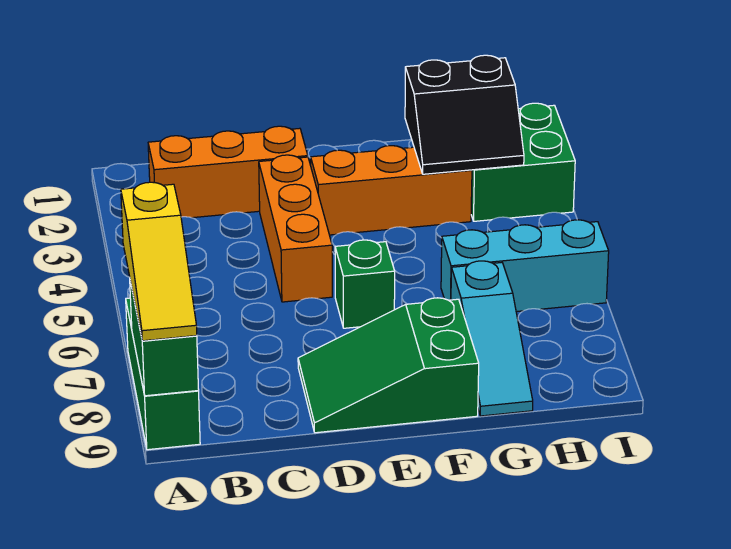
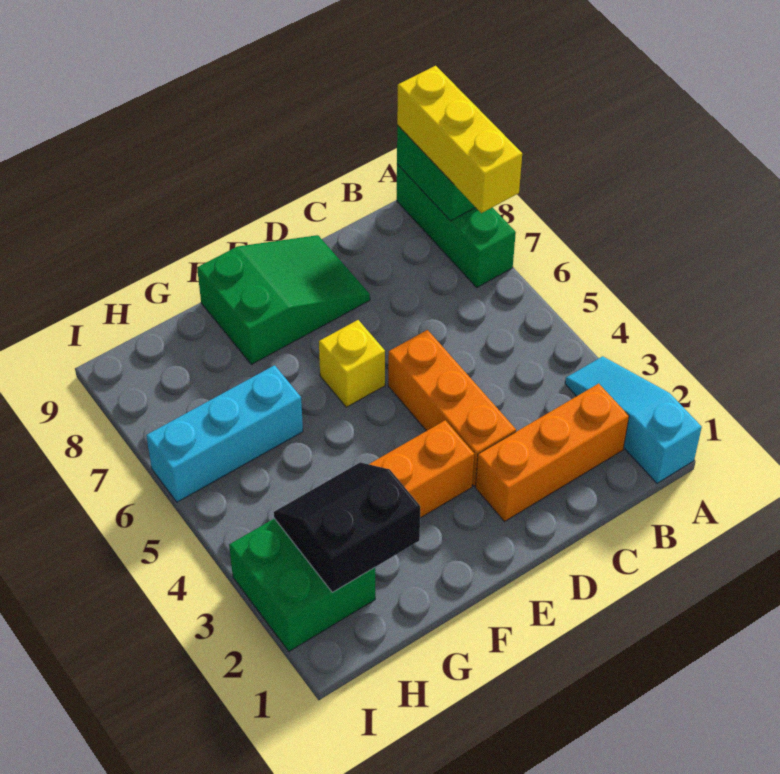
yellow 1x3 slope [121,182,197,341] -> yellow 1x3 brick [397,66,522,213]
green 1x1 brick [335,240,395,328] -> yellow 1x1 brick [319,320,385,407]
cyan 1x3 slope [451,261,533,416] -> cyan 1x3 slope moved to [565,356,702,483]

